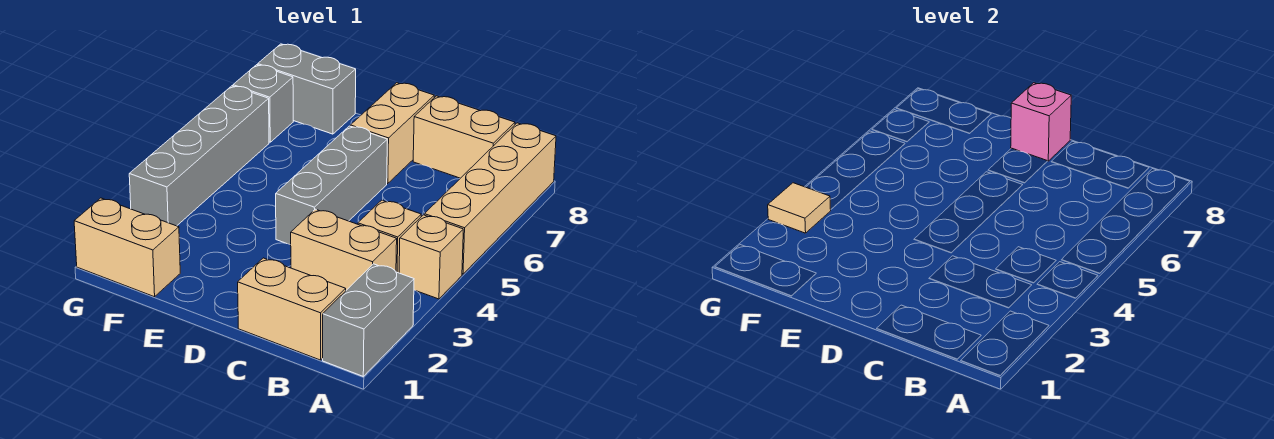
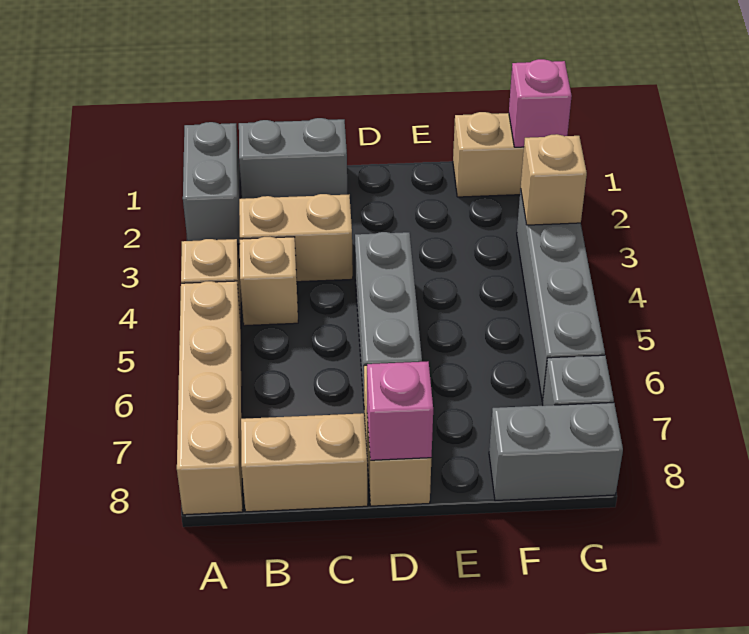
tan 1x2 brick [238,258,346,360] -> grey 1x2 brick [239,118,347,199]
none -> pink 1x1 brick [509,59,572,147]
tan 1x1 tile [768,183,831,233] -> tan 1x1 brick [521,134,587,225]

